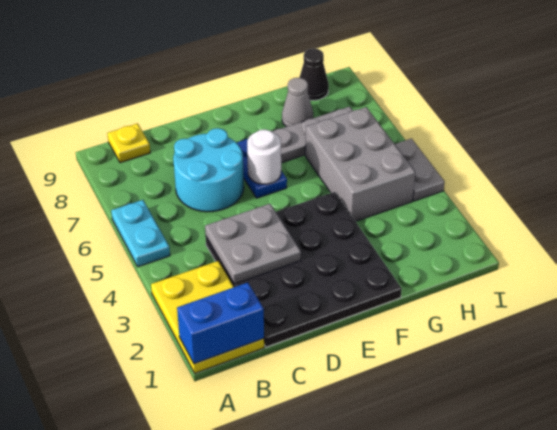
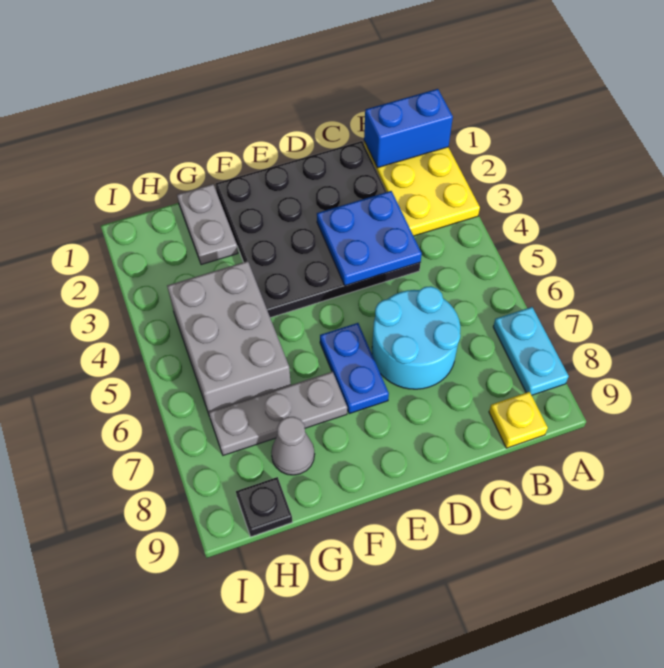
cyan 1x2 plate [111,200,170,267] -> cyan 1x2 plate moved to [493,307,569,395]
grey 2x2 plate [205,204,301,284] -> blue 2x2 plate [317,191,422,286]
white 1x1 round brick [247,130,281,184] -> none
black 1x1 cone [299,48,329,100] -> black 1x1 plate [236,477,292,537]
grey 1x2 plate [395,139,445,201] -> grey 1x2 plate moved to [177,184,238,265]

